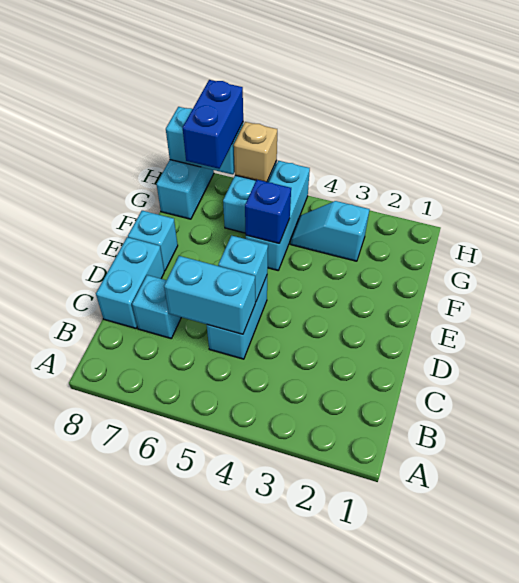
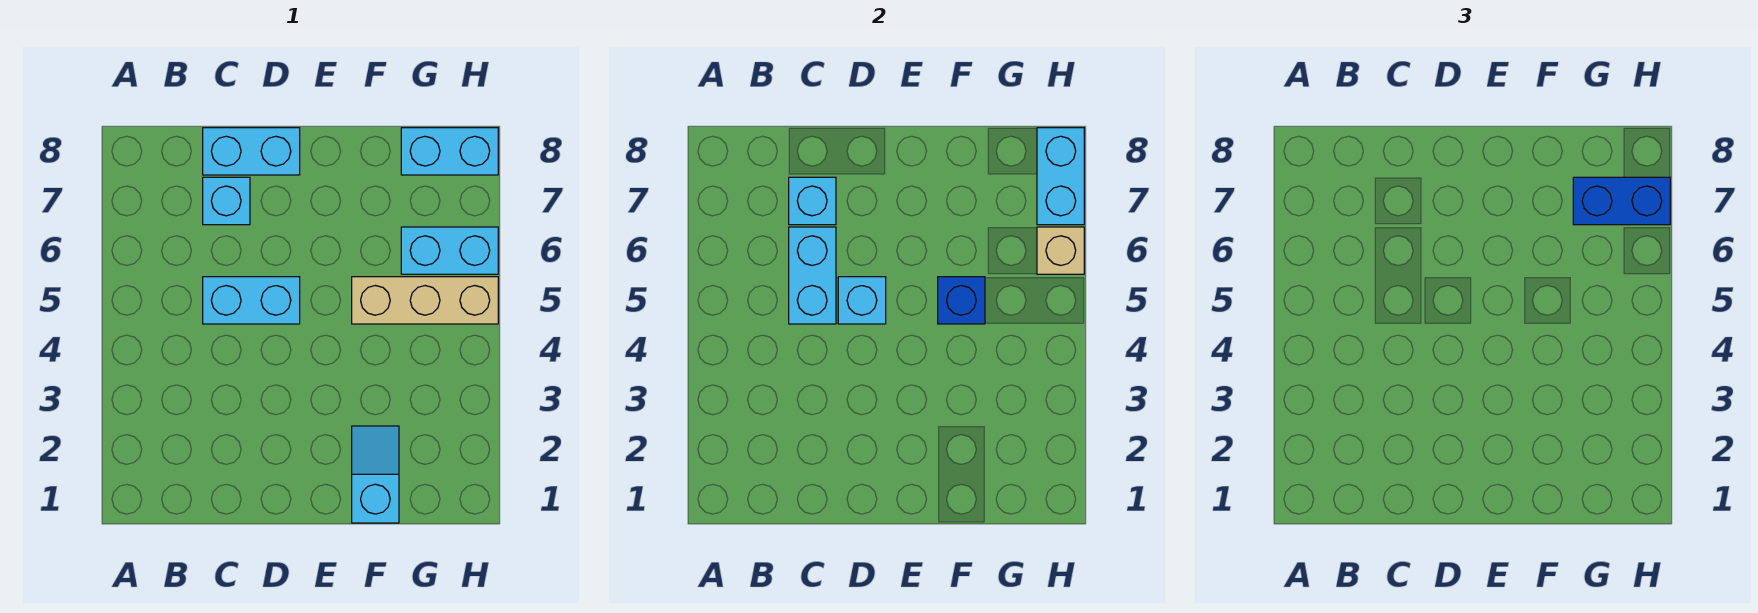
cyan 1x1 brick [128,211,178,271] -> cyan 1x1 brick moved to [789,177,836,225]
cyan 1x3 brick [246,161,310,270] -> tan 1x3 brick [352,277,498,324]
cyan 1x2 slope [291,201,370,261] -> cyan 1x2 slope moved to [352,426,399,523]

